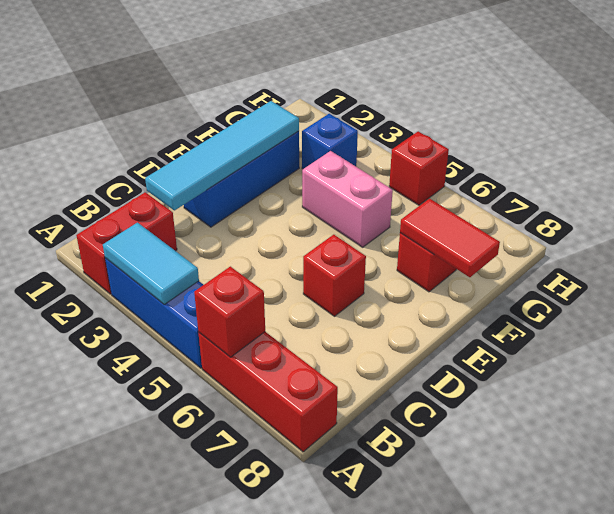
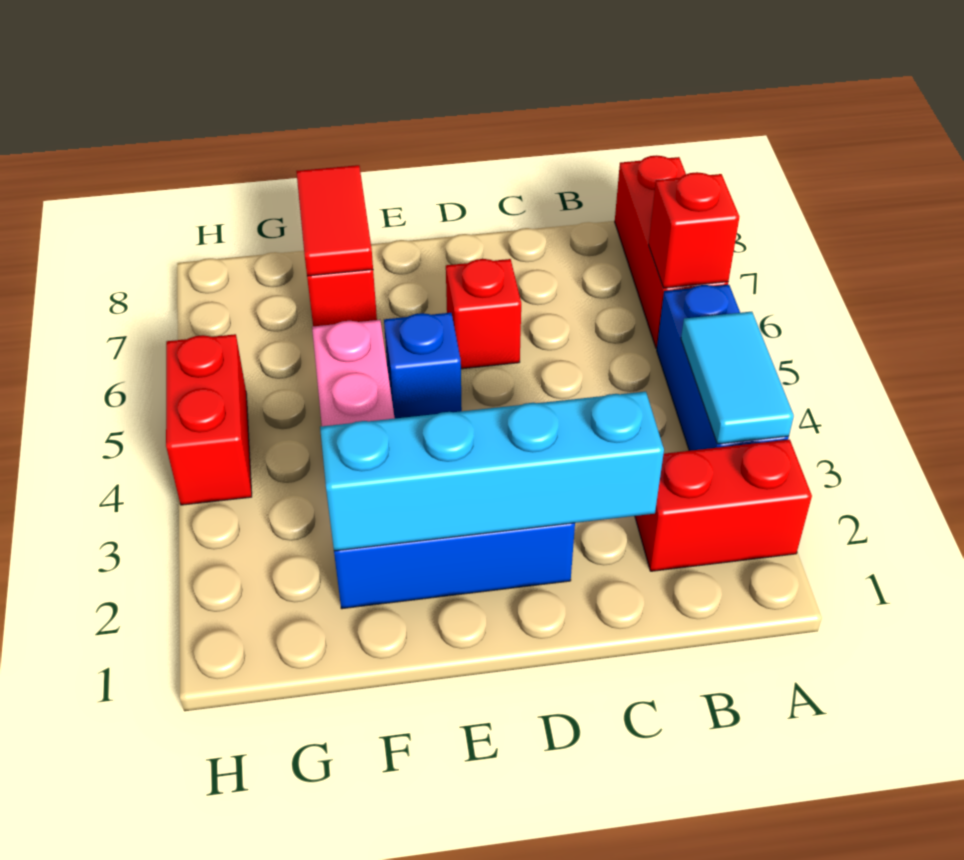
cyan 1x4 tile [145,101,299,210] -> cyan 1x4 brick [320,392,664,551]
blue 1x1 brick [302,114,358,169] -> blue 1x1 brick moved to [384,313,462,418]
red 1x1 brick [389,131,449,205] -> red 1x2 brick [166,334,252,505]

